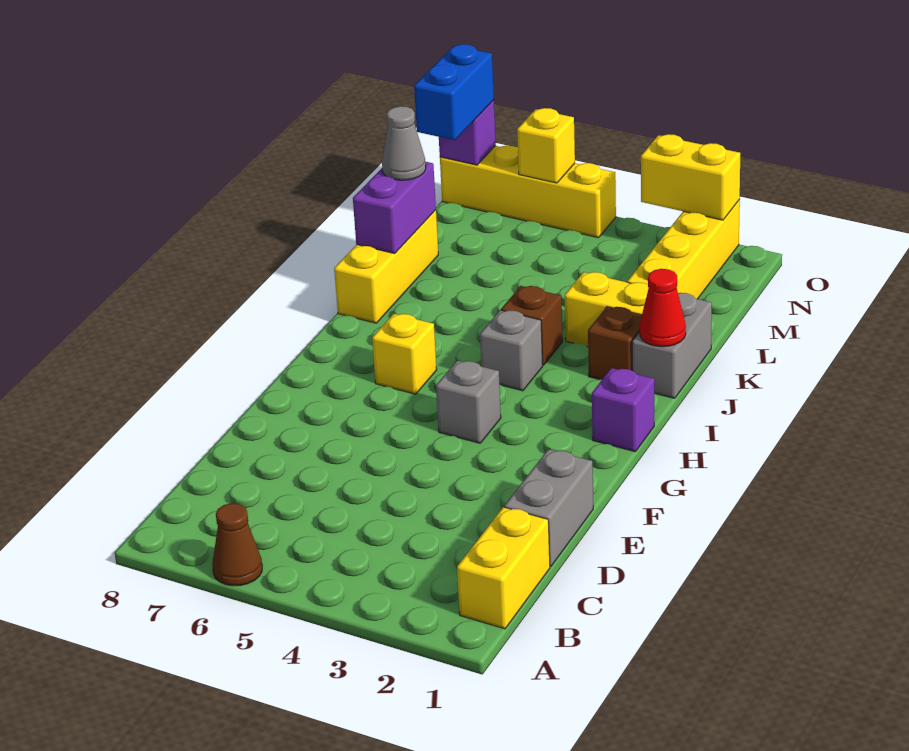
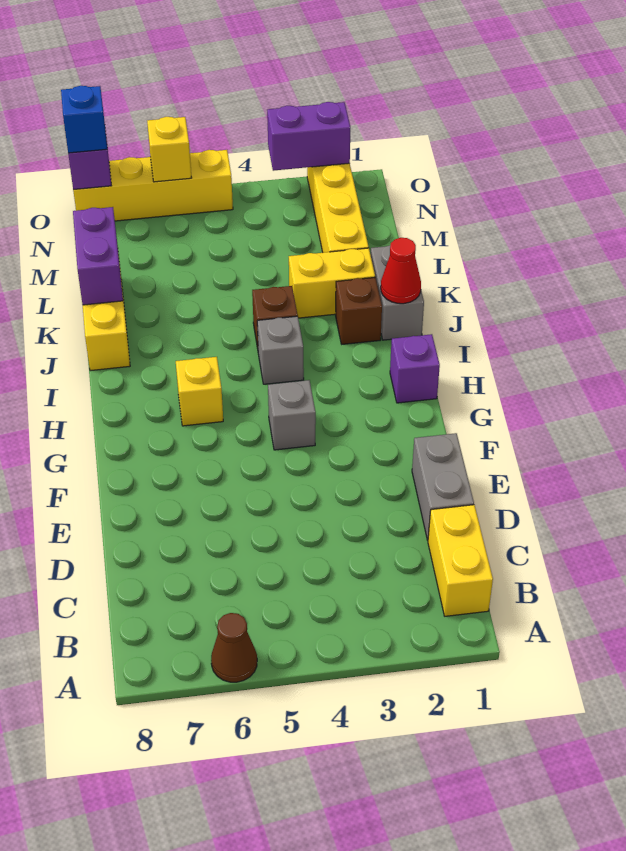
grey 1x1 cone [382,106,426,180] -> none
blue 1x2 brick [414,44,494,140] -> blue 1x1 brick [61,86,107,153]
yellow 1x2 brick [641,134,740,220] -> purple 1x2 brick [267,102,350,171]

